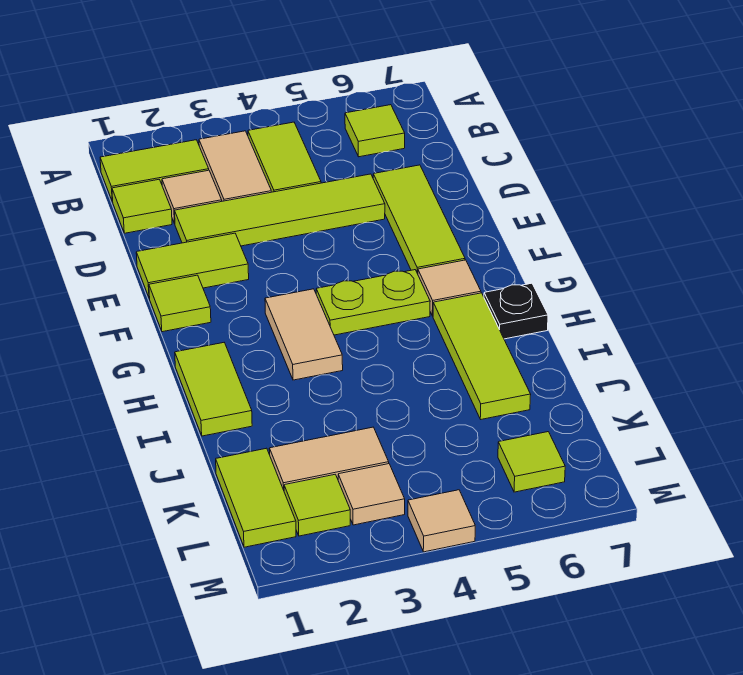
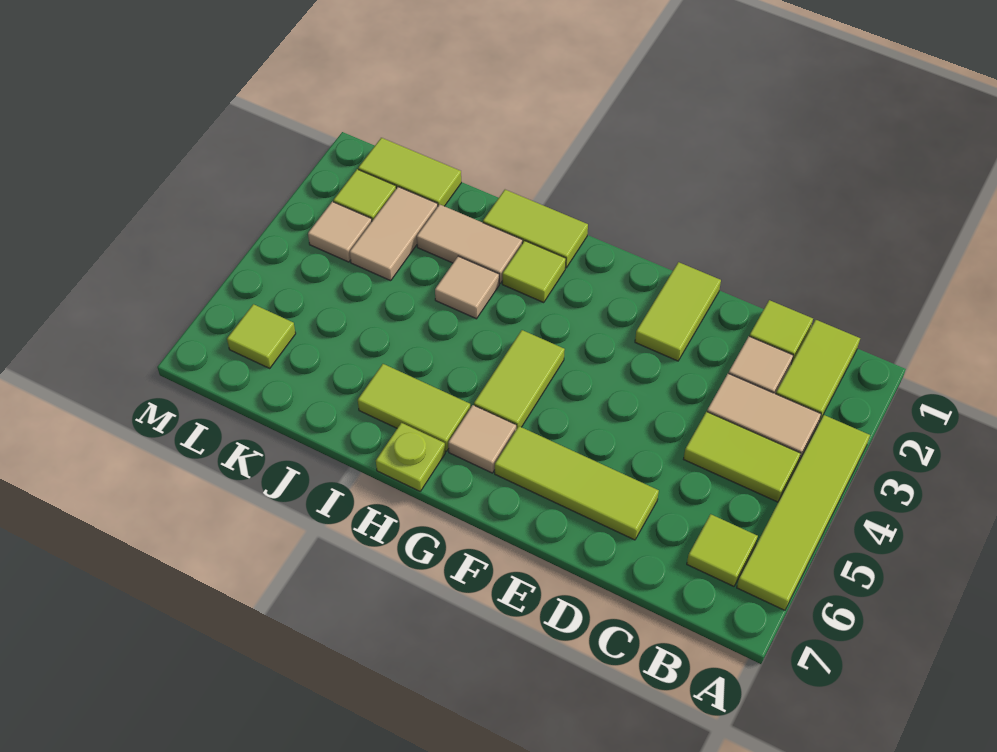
lime 1x4 tile [175,174,385,246] -> lime 1x4 tile moved to [737,415,870,610]
lime 1x1 tile [149,275,211,332] -> lime 1x1 tile moved to [502,241,566,302]
tan 1x2 tile [265,289,343,380] -> tan 1x2 tile moved to [417,204,522,283]
lime 1x2 plate [316,270,430,335] -> lime 1x2 tile [474,330,565,429]
lime 1x3 tile [433,293,531,419] -> lime 1x2 tile [358,364,471,452]
black 1x1 plate [484,283,548,339] -> lime 1x1 plate [376,423,445,491]
tan 1x1 tile [408,490,475,552] -> tan 1x1 tile moved to [435,256,499,319]

